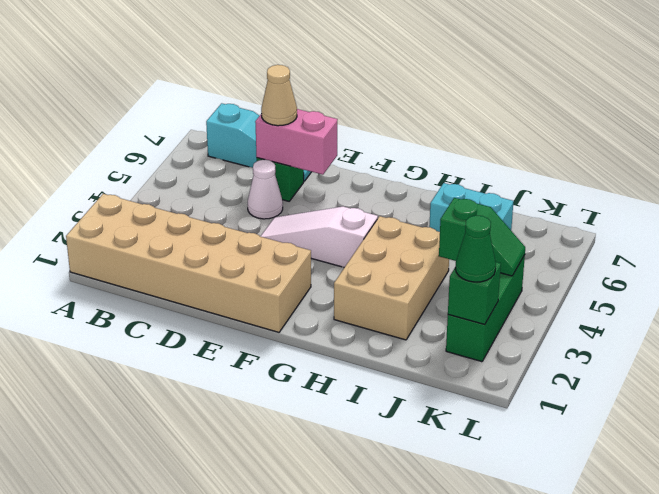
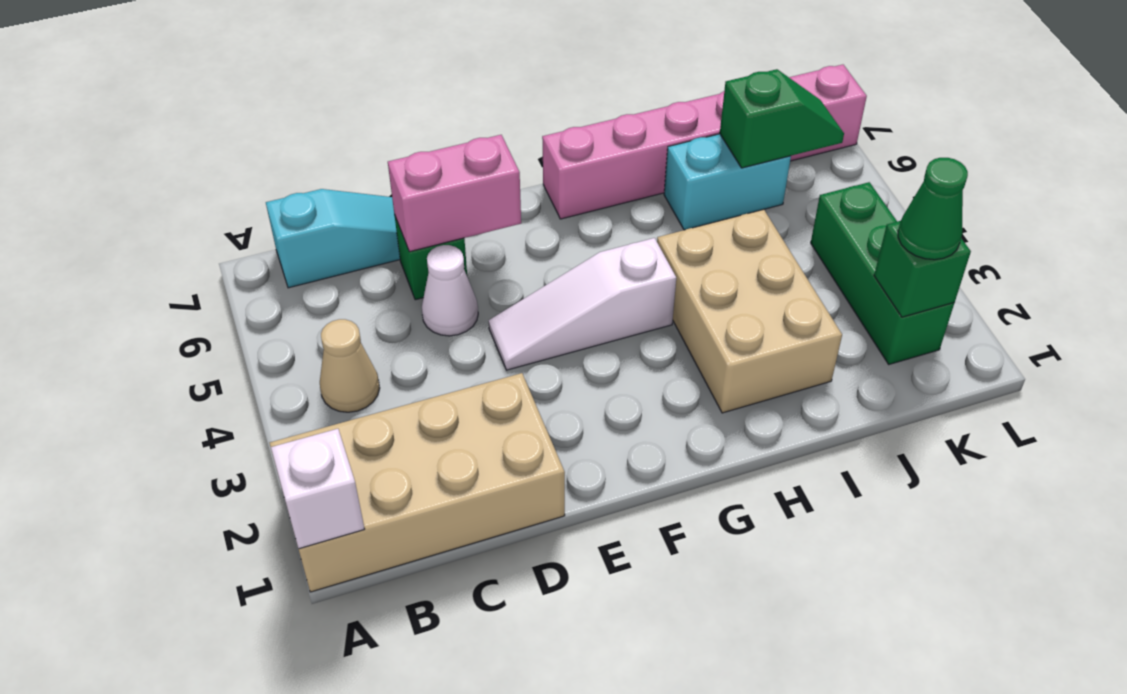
tan 2x6 brick [66,194,311,332] -> tan 2x4 brick [270,373,565,592]
none -> white 1x1 brick [271,429,364,549]
tan 1x1 cone [261,65,297,126] -> tan 1x1 cone moved to [320,319,380,412]
none -> pink 1x6 brick [542,65,867,219]
green 1x2 slope [439,198,525,276] -> green 1x2 slope moved to [720,69,844,168]

